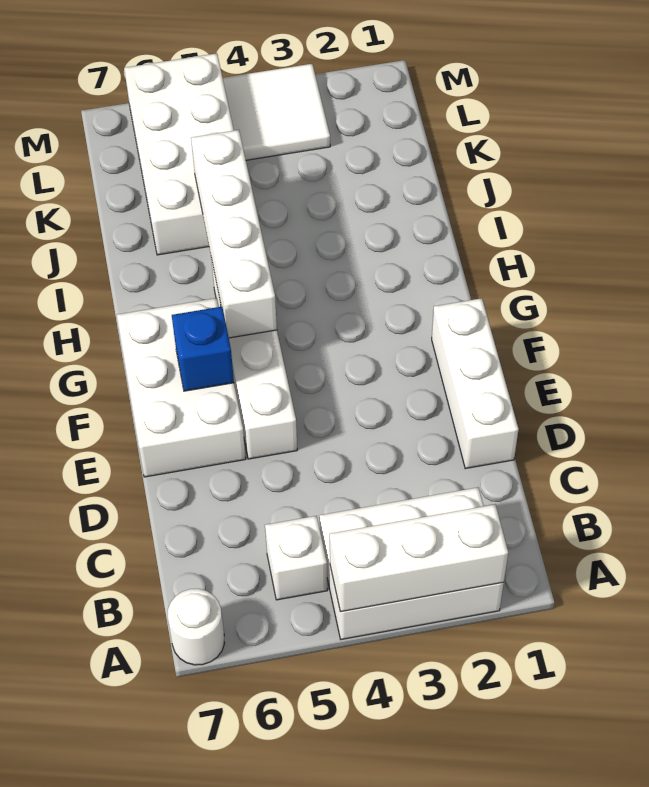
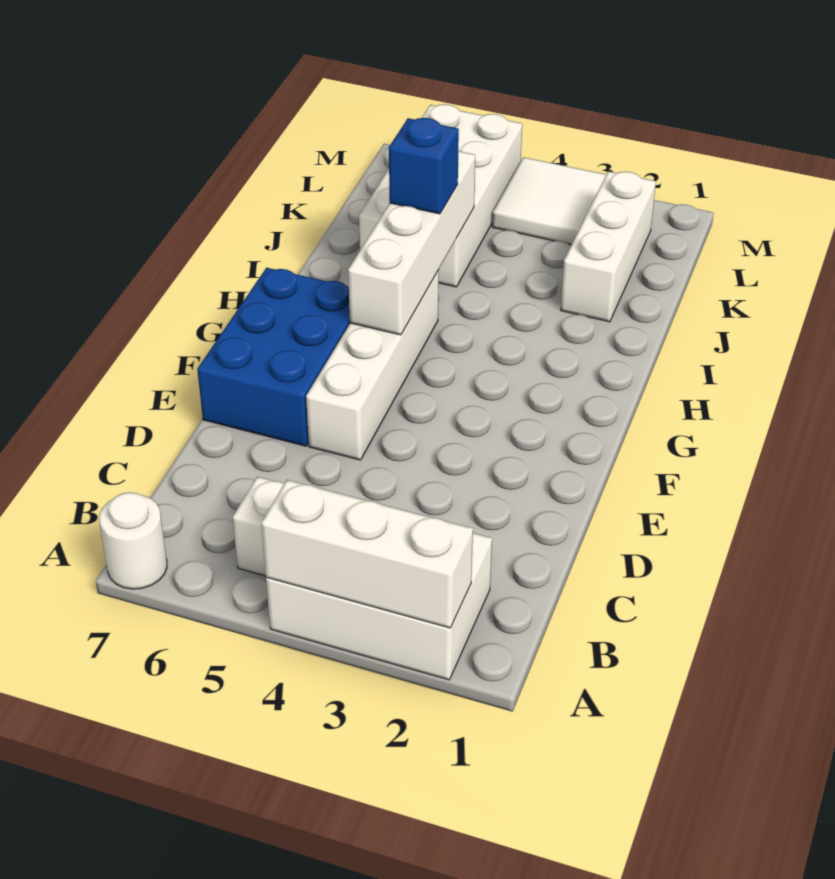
white 1x3 brick [432,298,519,469] -> white 1x3 brick moved to [561,171,656,322]
white 2x3 brick [117,298,246,477] -> blue 2x3 brick [197,268,350,446]
blue 1x1 brick [172,307,234,391] -> blue 1x1 brick moved to [389,118,459,214]

